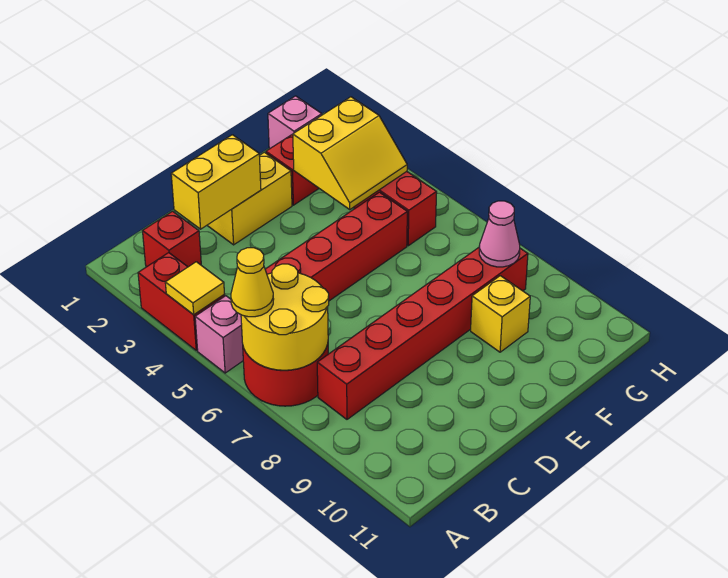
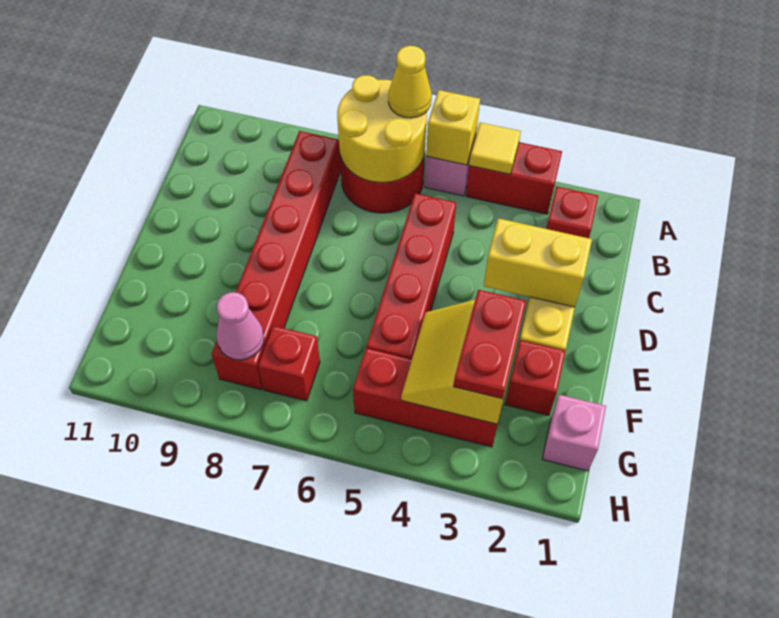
yellow 1x2 brick [171,135,261,229] -> yellow 1x2 brick turned to [484,218,592,307]
none -> red 1x2 plate [454,290,526,399]
yellow 1x1 brick [471,276,530,352] -> yellow 1x1 brick moved to [426,90,480,165]
none -> red 1x1 brick [258,326,320,401]

